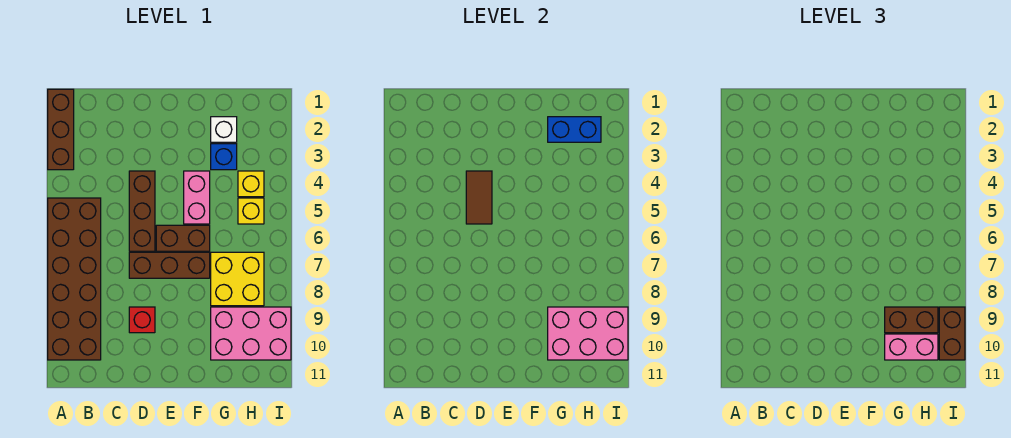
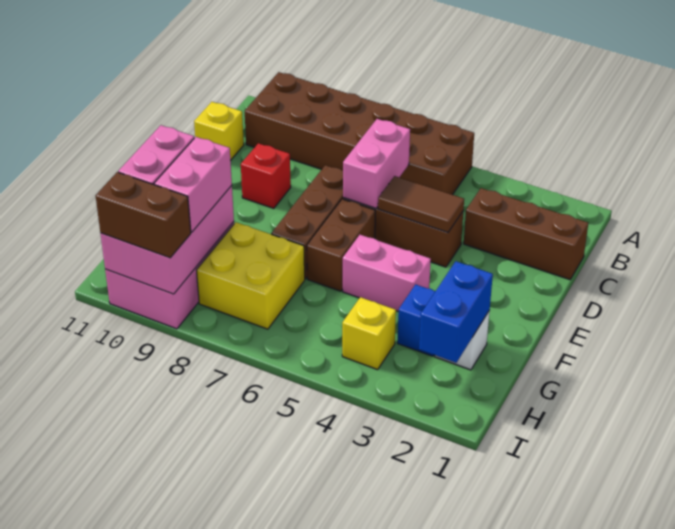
brown 1x3 brick [48,89,74,170] -> brown 1x3 brick moved to [464,188,588,280]
none -> pink 1x2 brick [343,119,410,208]
brown 1x2 brick [885,307,938,333] -> pink 1x2 brick [154,137,232,232]
yellow 1x1 brick [238,198,264,224] -> yellow 1x1 brick moved to [194,102,244,160]

